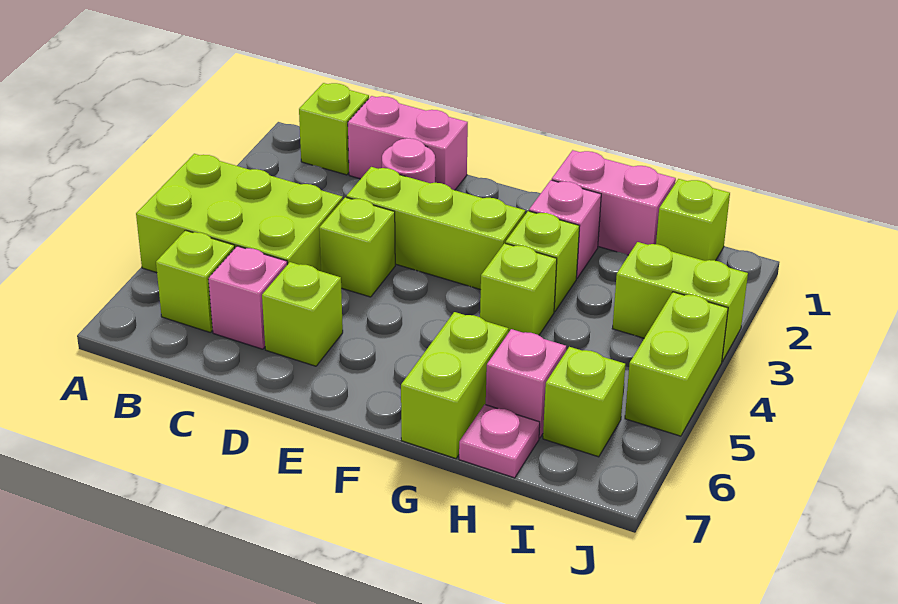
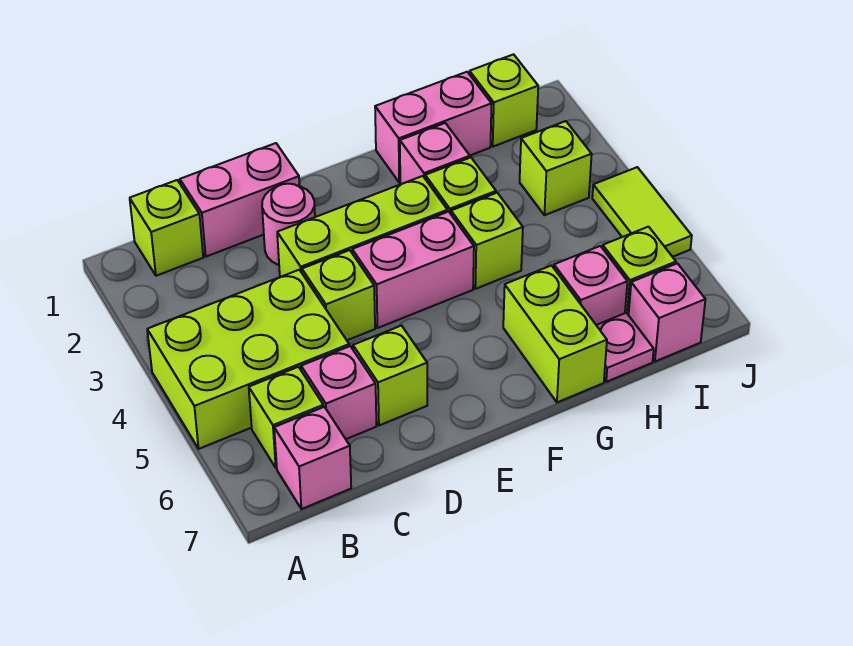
none -> pink 1x1 brick [274,407,351,509]
none -> pink 1x2 brick [352,212,474,328]
lime 1x2 brick [612,242,748,361] -> lime 1x1 brick [520,121,592,215]
none -> pink 1x1 brick [629,263,705,361]
lime 1x2 brick [625,292,728,436] -> lime 1x2 tile [592,167,692,257]

